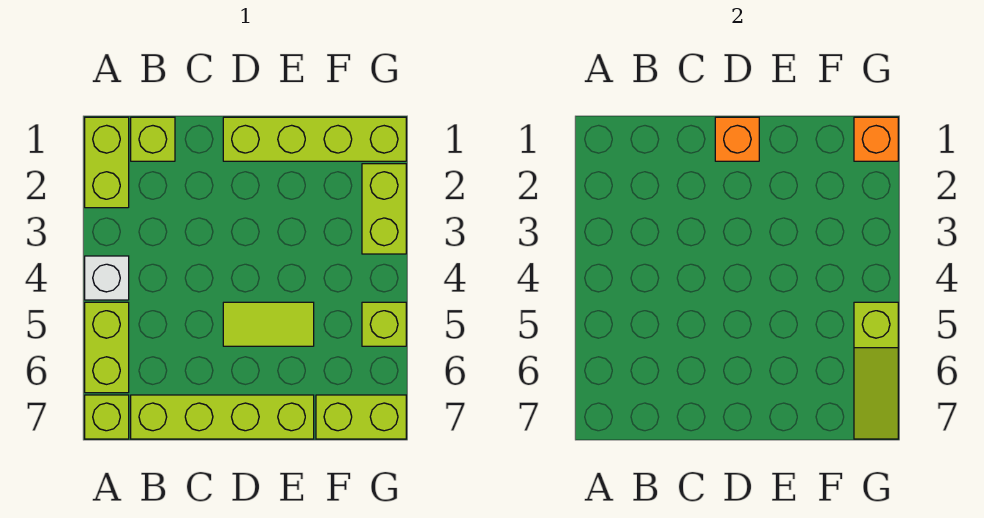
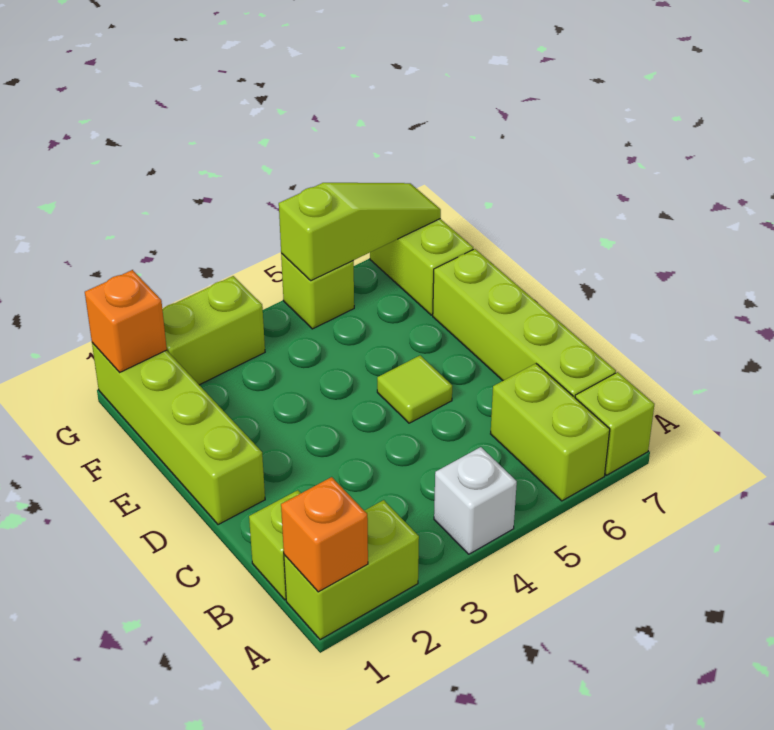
lime 1x2 brick [85,302,129,393] -> lime 1x2 brick turned to [491,364,610,501]
orange 1x1 brick [715,117,759,161] -> orange 1x1 brick moved to [281,477,368,592]
lime 1x2 tile [223,302,314,346] -> lime 1x1 tile [377,355,452,423]

